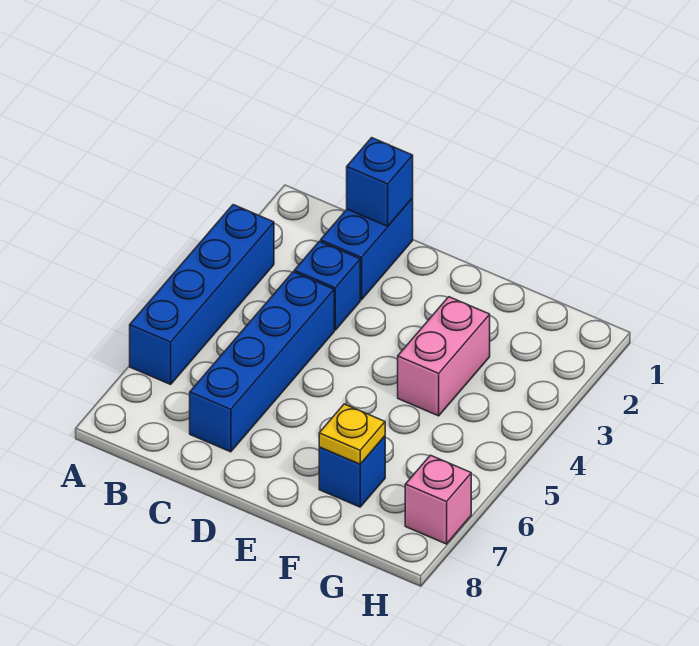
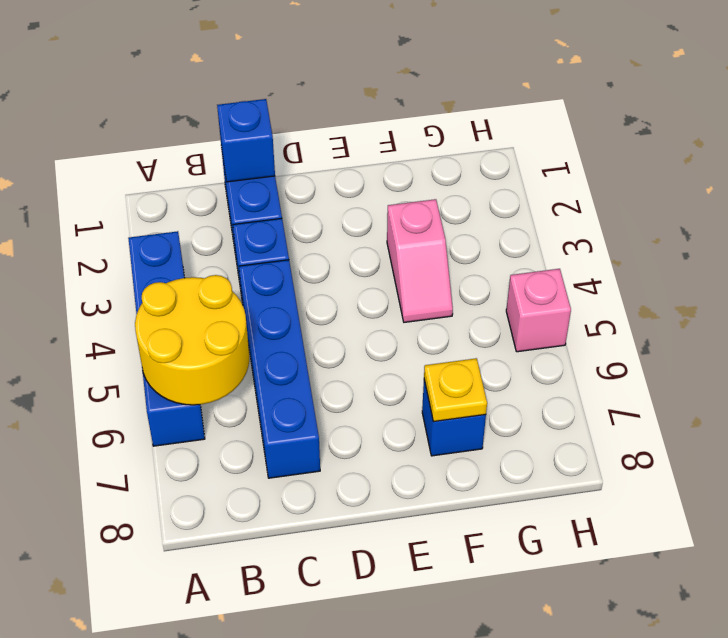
none -> yellow 2x2 round brick [135,275,249,405]
pink 1x2 brick [398,297,490,416] -> pink 1x2 slope [387,199,453,322]
pink 1x1 brick [405,455,471,544] -> pink 1x1 brick moved to [506,269,571,352]

